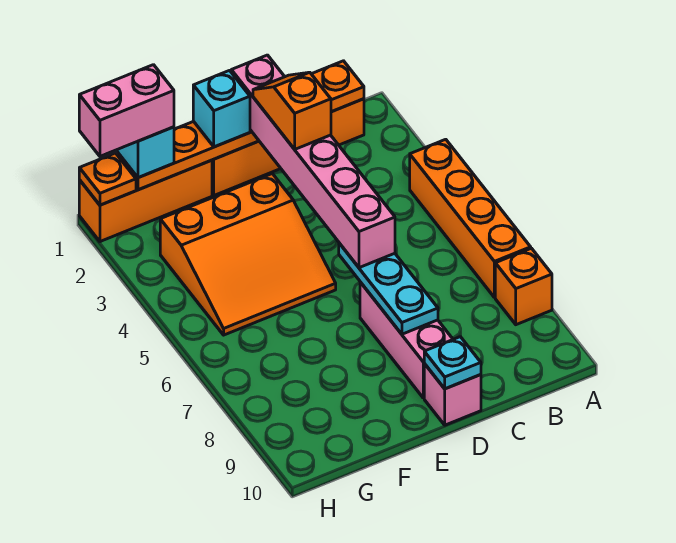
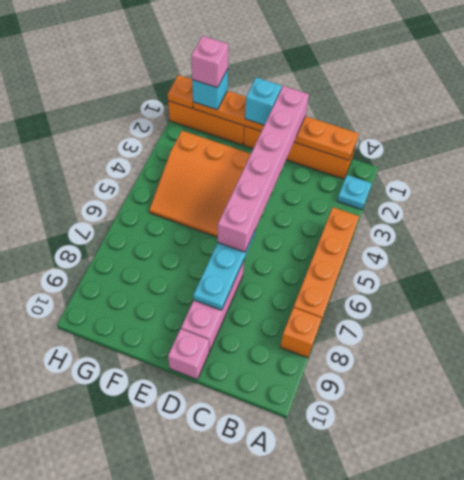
orange 1x2 slope [253,72,331,149] -> none
cyan 1x1 plate [424,337,481,389] -> cyan 1x1 plate moved to [337,175,372,210]
pink 1x2 brick [79,65,174,156] -> pink 1x1 brick [191,36,228,88]

